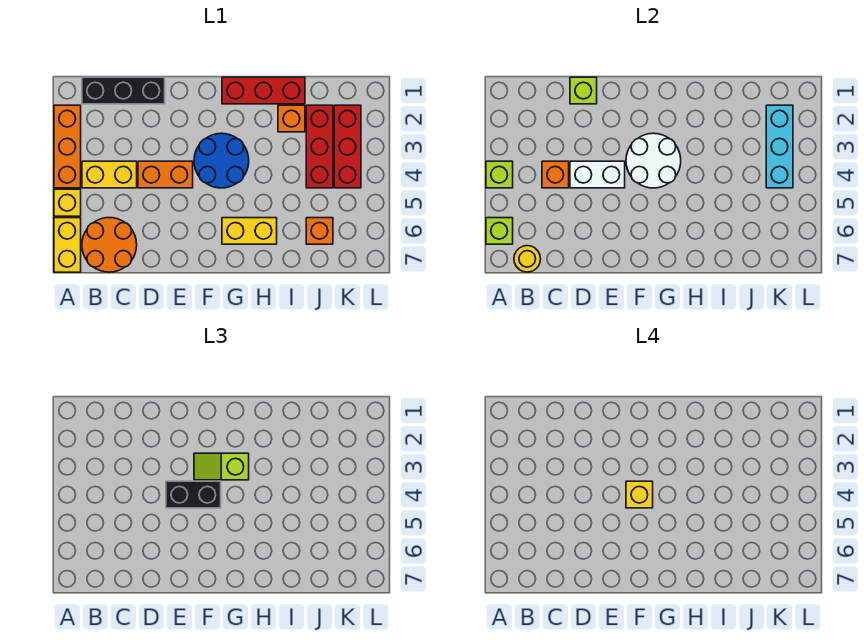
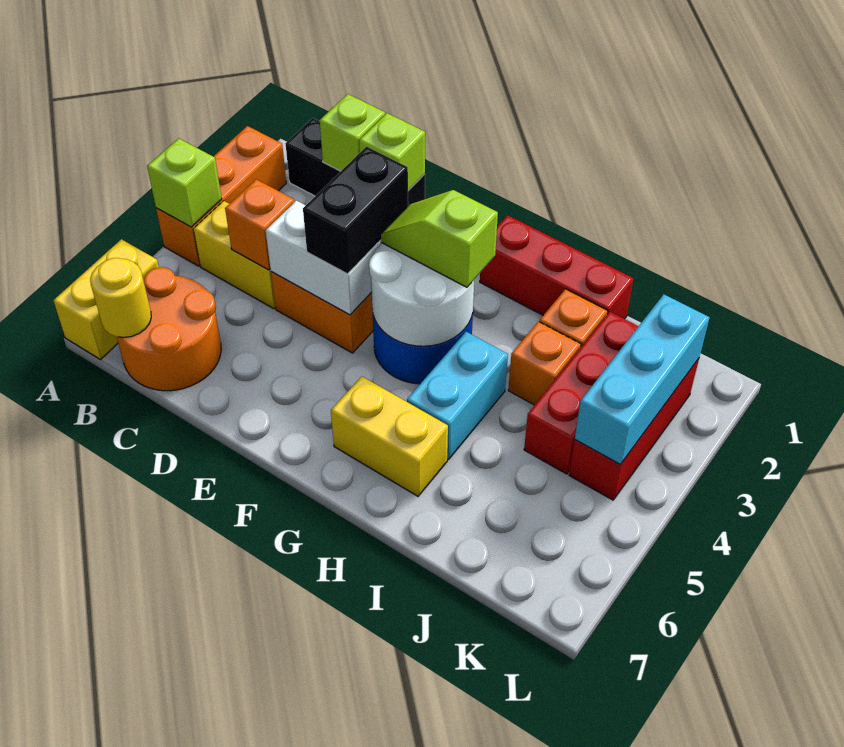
yellow 1x1 brick [54,189,81,216] -> none
lime 1x1 brick [486,218,513,244] -> lime 1x1 brick moved to [320,94,385,171]
black 1x2 brick [166,481,221,508] -> black 1x2 brick turned to [303,147,408,274]
yellow 1x1 brick [626,481,653,508] -> none
none -> cyan 1x2 brick [407,332,508,459]
orange 1x1 brick [306,218,333,244] -> orange 1x1 brick moved to [508,322,581,405]

